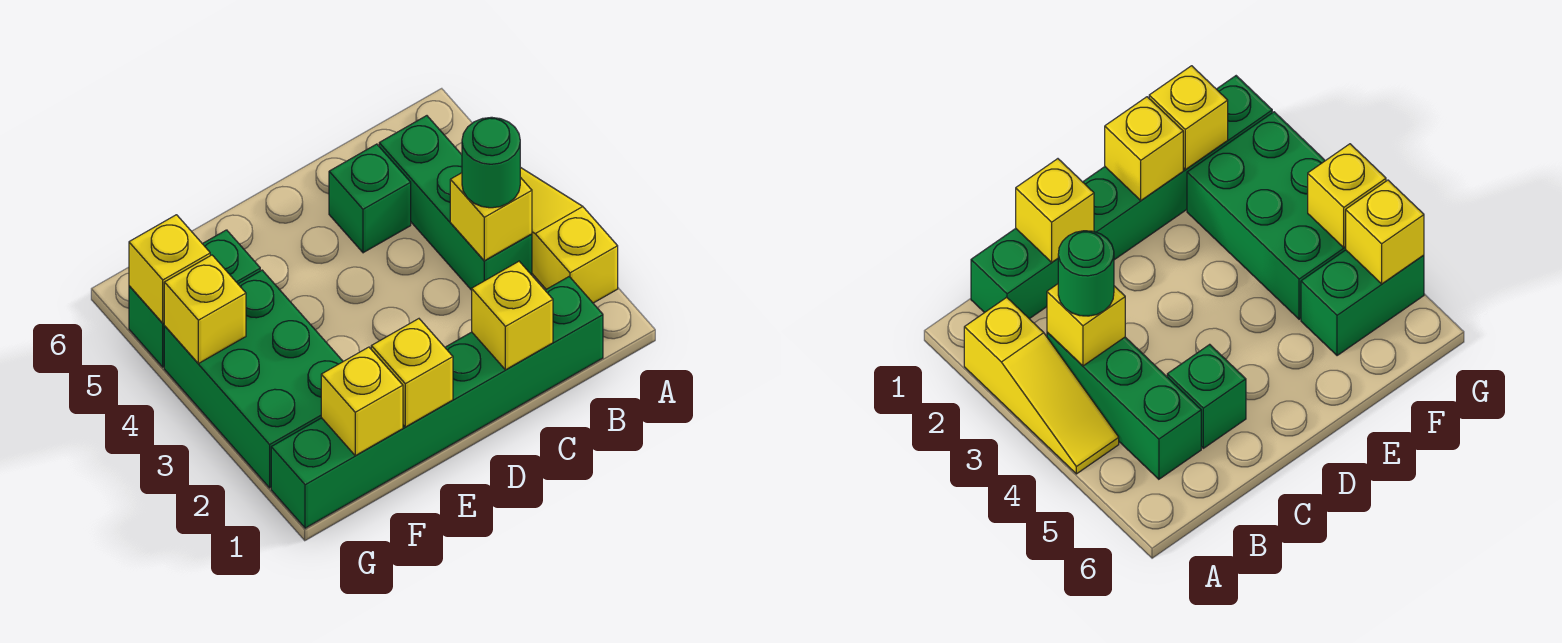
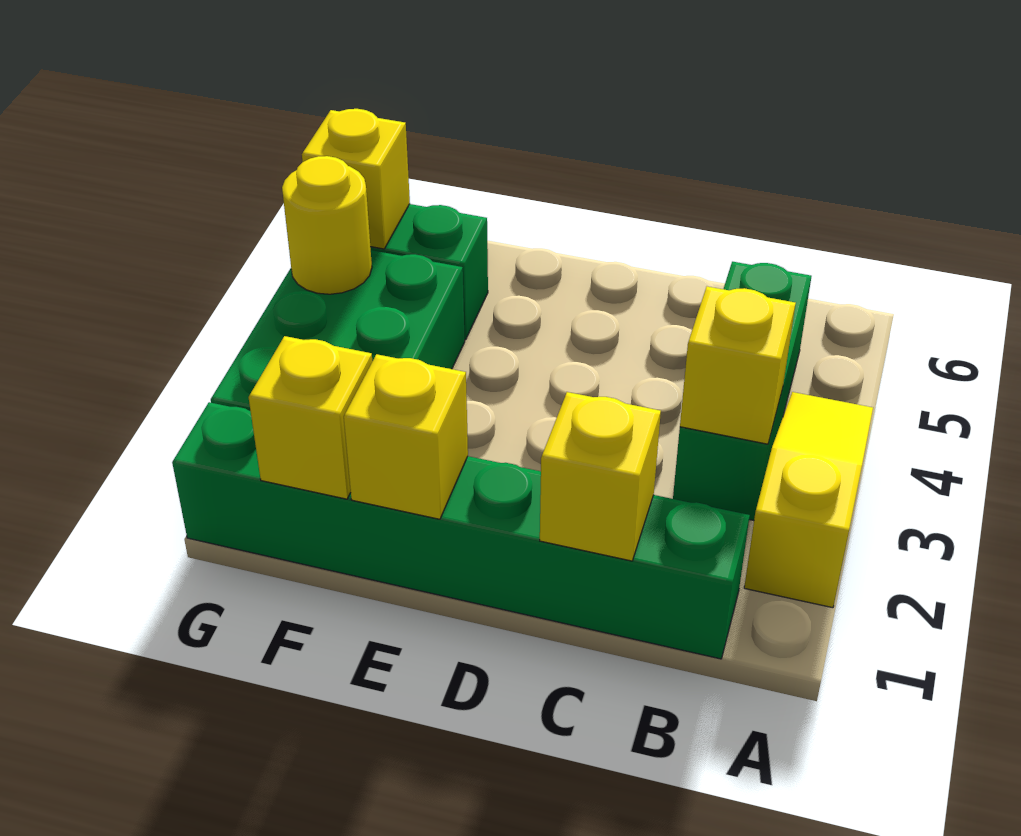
green 1x1 round brick [462,117,520,208] -> none
green 1x1 brick [329,144,411,253] -> none
yellow 1x1 brick [164,255,246,364] -> yellow 1x1 round brick [282,156,372,294]

